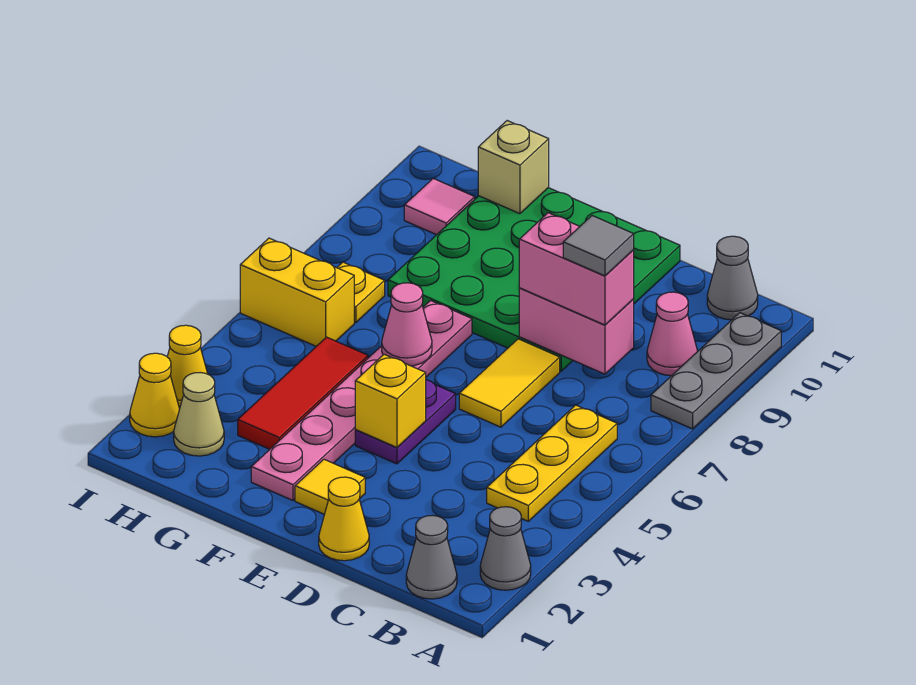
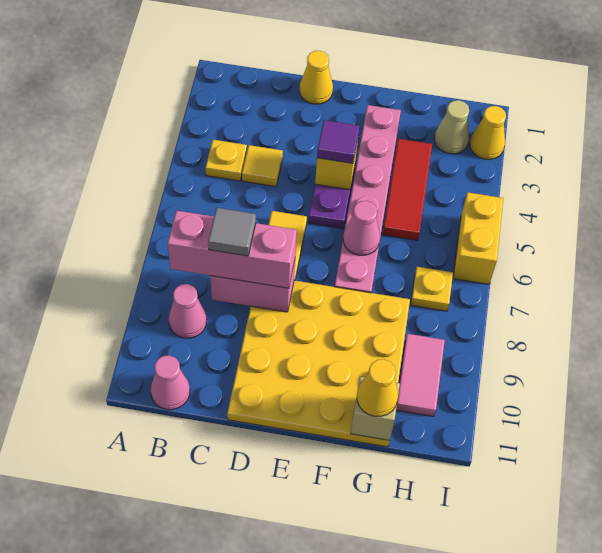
grey 1x1 cone [480,507,531,590] -> none
grey 1x3 plate [651,313,781,429] -> none
grey 1x1 cone [406,515,457,599] -> none
yellow 1x3 plate [487,405,617,521] -> yellow 1x1 plate [206,140,247,181]
grey 1x1 cone [707,236,758,320] -> pink 1x1 cone [151,355,190,410]
pink 1x2 brick [519,213,634,325] -> pink 1x3 brick [168,210,297,288]
green 4x4 plate [388,188,680,371] -> yellow 4x4 plate [227,280,410,447]
yellow 1x1 tile [295,459,365,514] -> yellow 1x1 tile moved to [242,145,283,187]
none -> purple 1x1 tile [317,120,359,163]
yellow 1x2 brick [240,238,354,346] -> yellow 1x2 brick turned to [453,192,503,284]
pink 1x1 tile [404,178,475,235] -> pink 1x2 tile [396,334,445,416]
yellow 1x1 cone [167,325,208,408] -> yellow 1x1 cone moved to [357,359,398,416]

